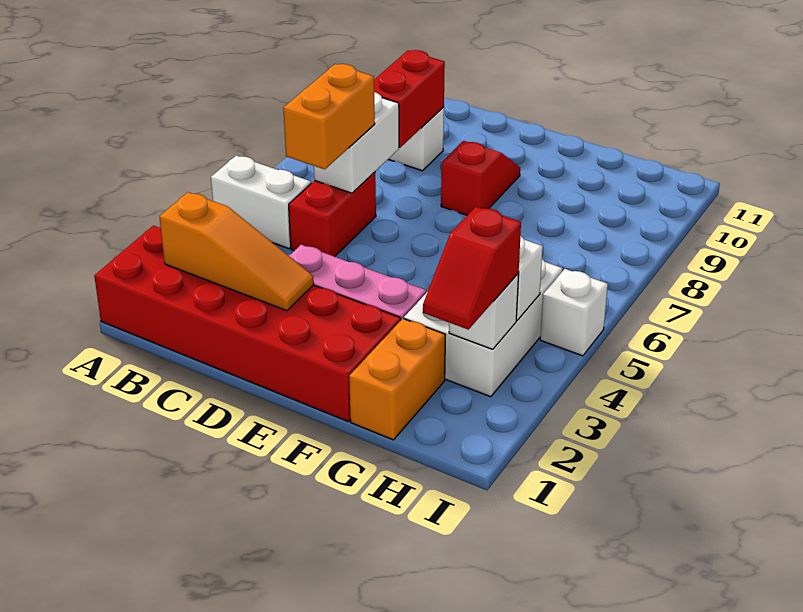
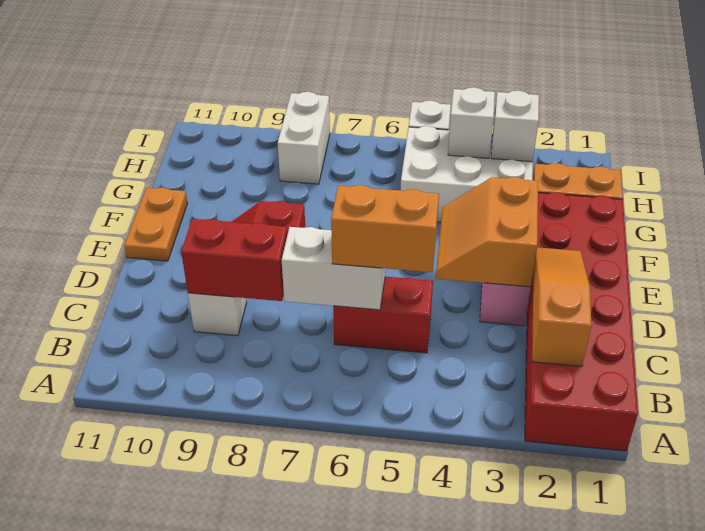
white 1x2 brick [211,156,311,249] -> white 1x2 brick moved to [278,92,330,184]
none -> orange 2x2 slope [436,177,538,287]
none -> orange 1x2 plate [124,188,187,261]
red 1x2 slope [423,207,521,330] -> none

